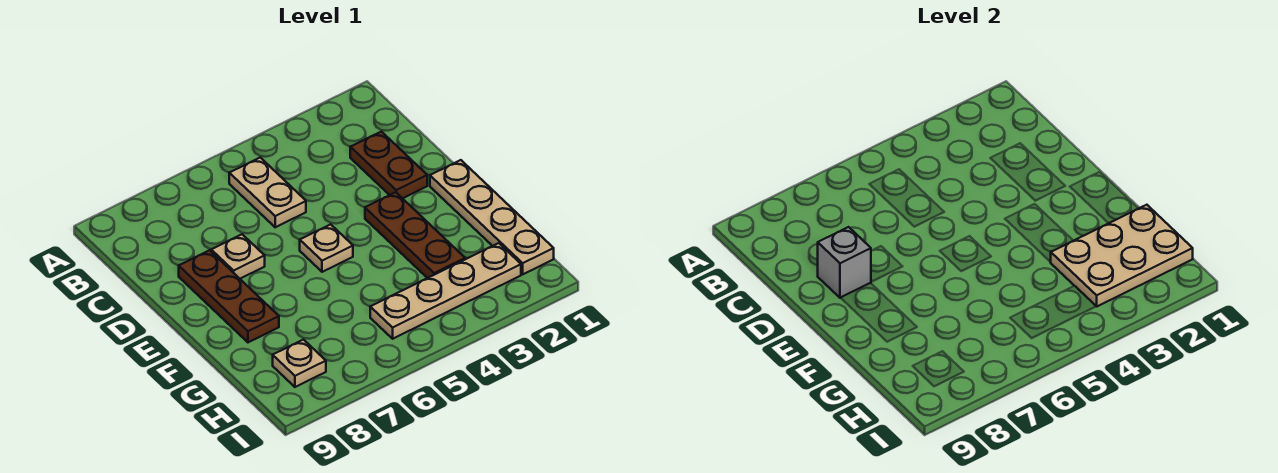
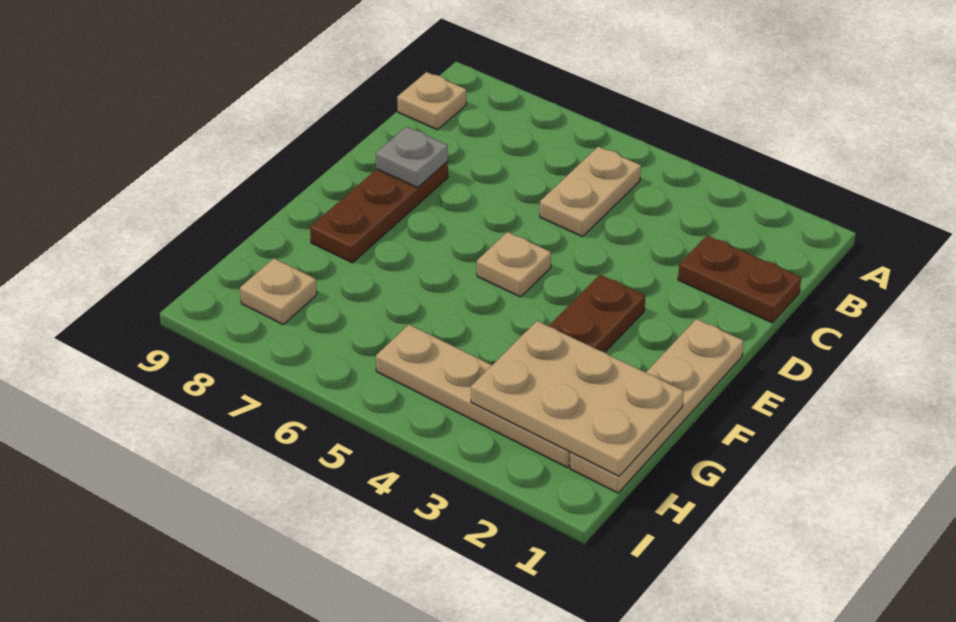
brown 1x2 plate [350,132,427,198] -> brown 1x2 plate turned to [678,236,801,323]
tan 1x1 plate [211,234,265,279] -> tan 1x1 plate moved to [397,72,466,130]
grey 1x1 brick [818,227,871,298] -> grey 1x1 plate [376,127,448,188]

